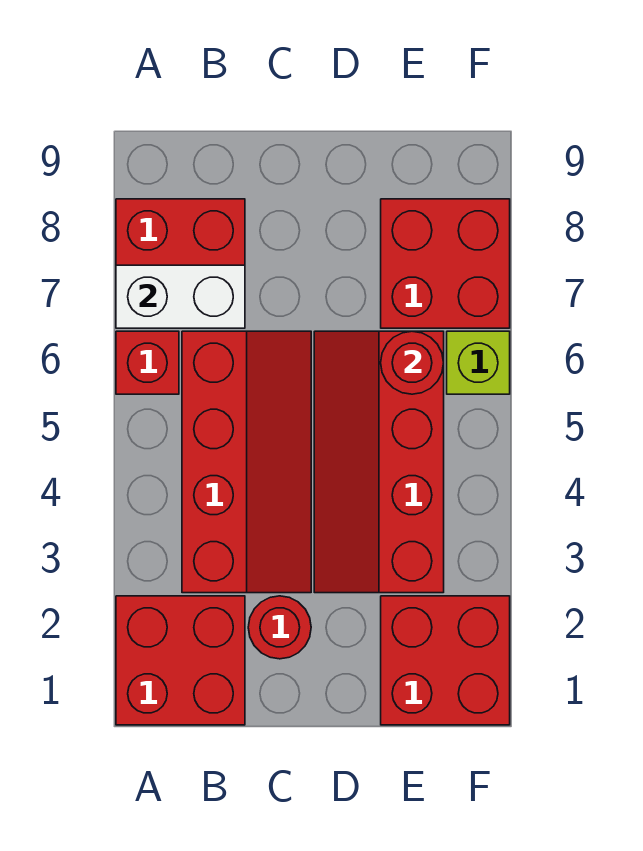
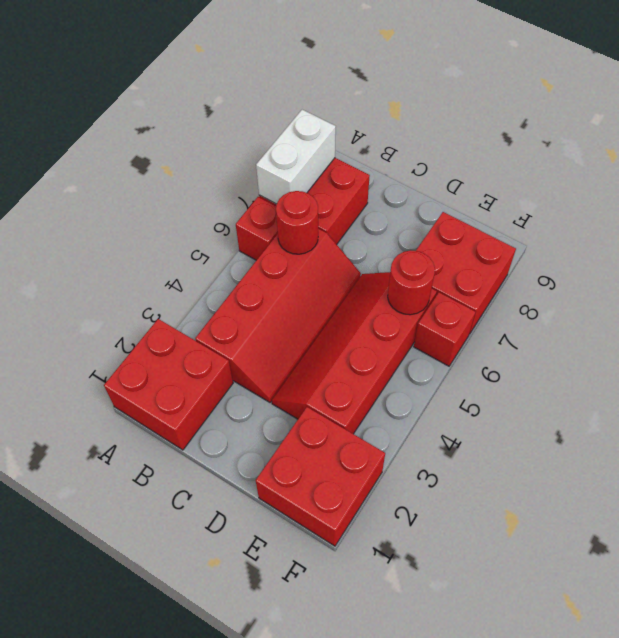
white 1x2 brick [116,265,245,328] -> white 1x2 brick turned to [256,110,336,204]
red 1x1 round brick [248,596,311,659] -> red 1x1 round brick moved to [276,191,318,254]
lime 1x1 brick [447,331,510,394] -> red 1x1 brick [414,292,475,366]

